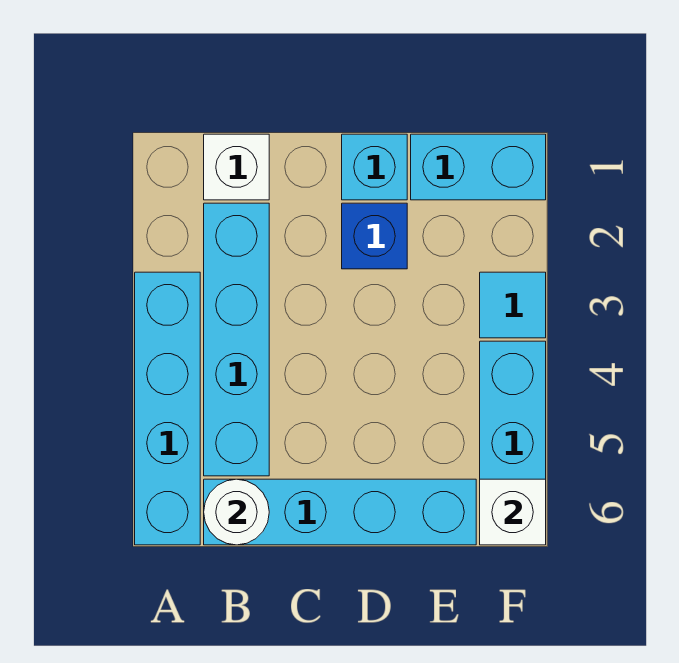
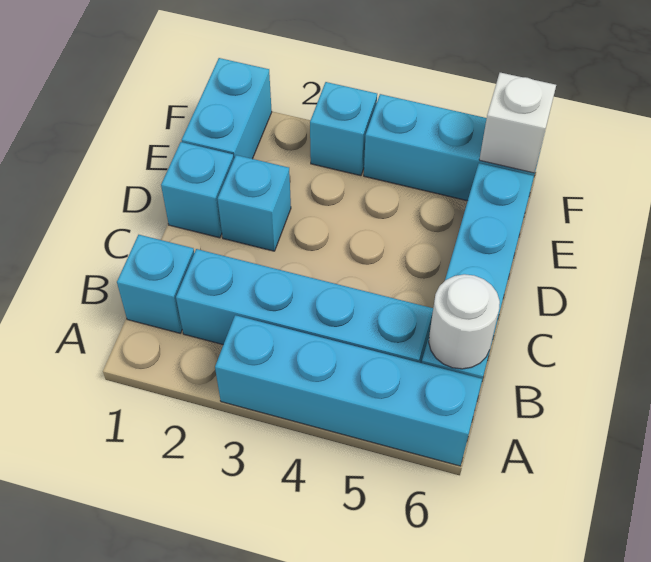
white 1x1 brick [204,134,269,200] -> cyan 1x1 brick [117,235,194,333]
blue 1x1 brick [342,203,407,269] -> cyan 1x1 brick [218,155,291,251]
cyan 1x1 tile [480,272,546,338] -> cyan 1x1 brick [310,82,377,176]

